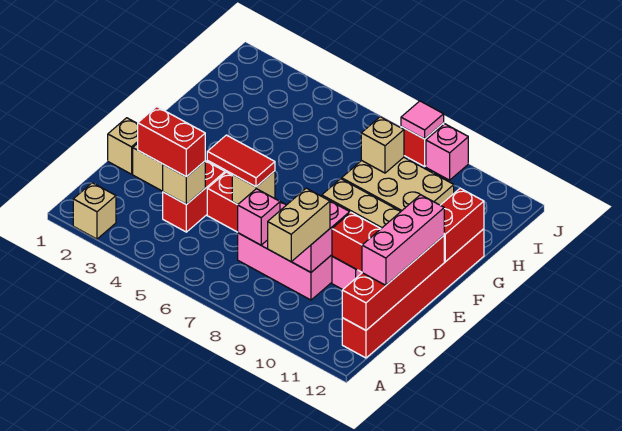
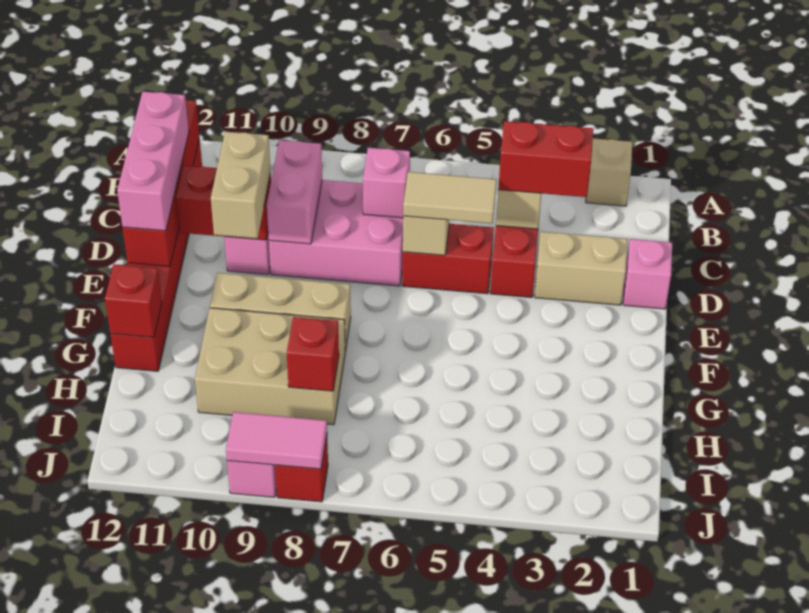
tan 1x2 brick [268,188,330,262] -> tan 1x2 brick moved to [211,132,271,239]
tan 1x1 brick [108,118,138,174] -> pink 1x1 brick [623,239,672,309]
red 1x2 tile [207,135,275,187] -> tan 1x2 tile [403,172,497,223]
red 1x2 brick [440,188,484,262] -> red 1x1 brick [105,264,162,337]
tan 1x1 brick [361,117,404,173] -> red 1x1 brick [287,317,339,391]
pink 1x1 tile [401,101,444,139] -> pink 1x2 tile [226,412,327,469]

